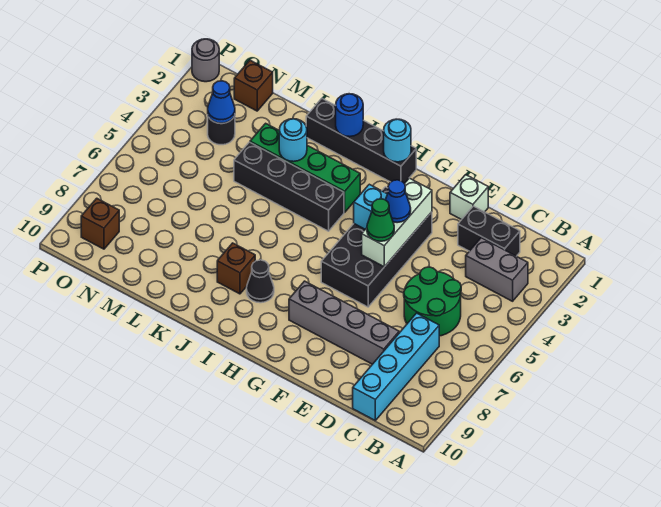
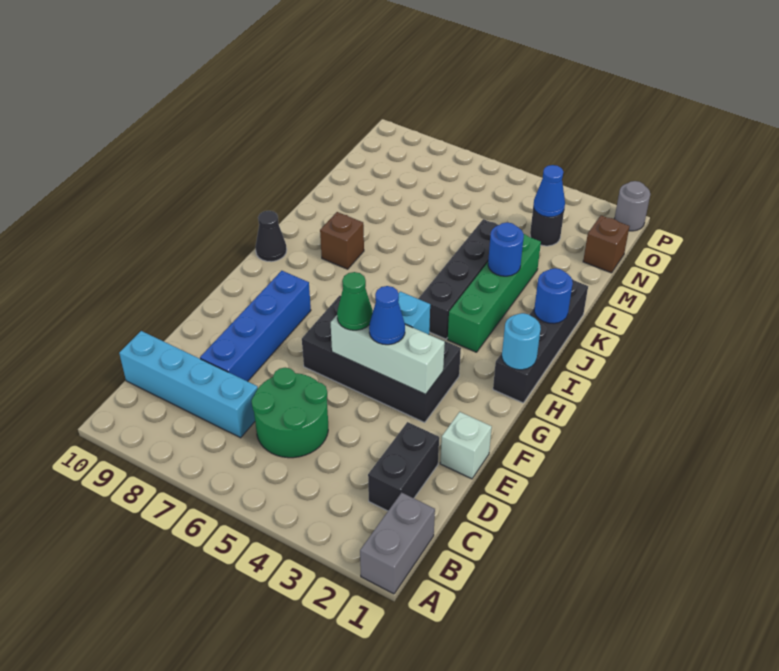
grey 1x2 brick [466,238,528,301] -> grey 1x2 brick moved to [360,493,435,594]
grey 1x4 brick [289,281,399,364] -> blue 1x4 brick [200,271,311,381]
black 1x1 cone [247,260,274,303] -> black 1x1 cone moved to [255,211,287,262]
cyan 1x1 round brick [279,119,307,162] -> blue 1x1 round brick [488,222,524,276]
brown 1x1 brick [81,198,119,249] -> none

